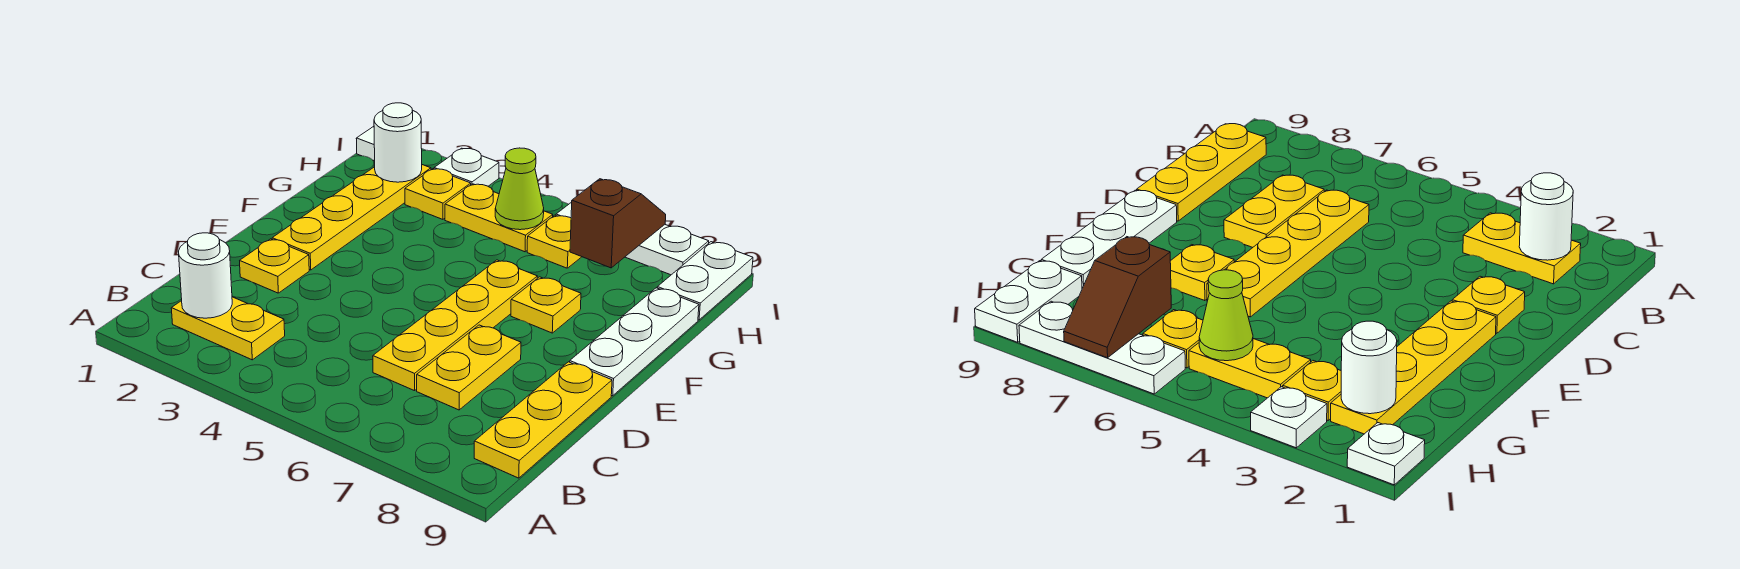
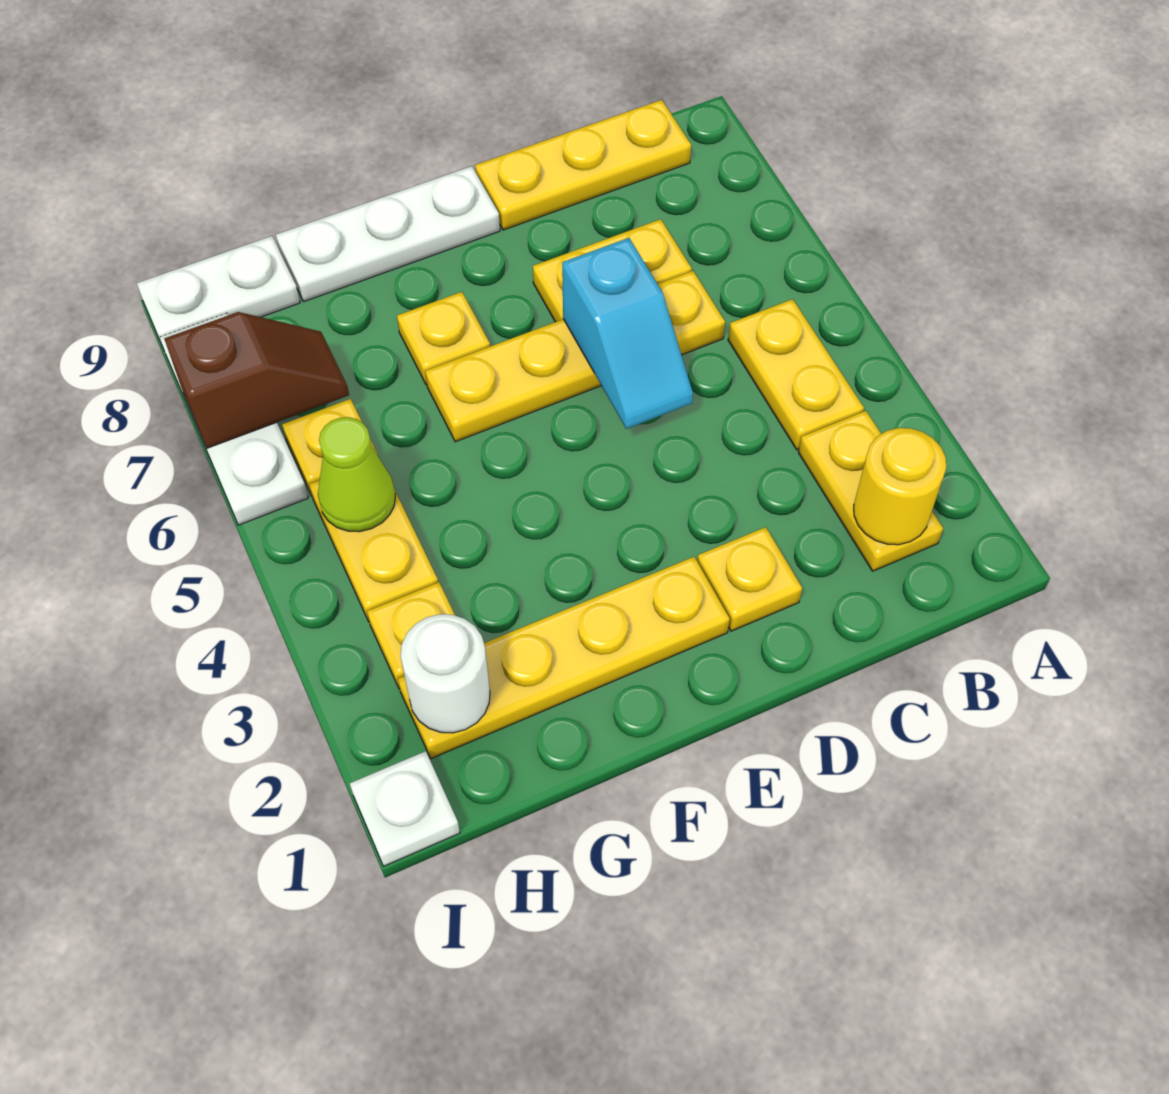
white 1x1 round brick [178,233,232,318] -> yellow 1x1 round brick [854,428,946,545]
none -> yellow 1x2 plate [728,299,864,450]
none -> cyan 1x2 slope [562,238,693,429]
brown 1x2 slope [570,179,666,268] -> brown 1x2 slope turned to [164,312,349,448]
white 1x1 plate [434,148,499,186] -> none

